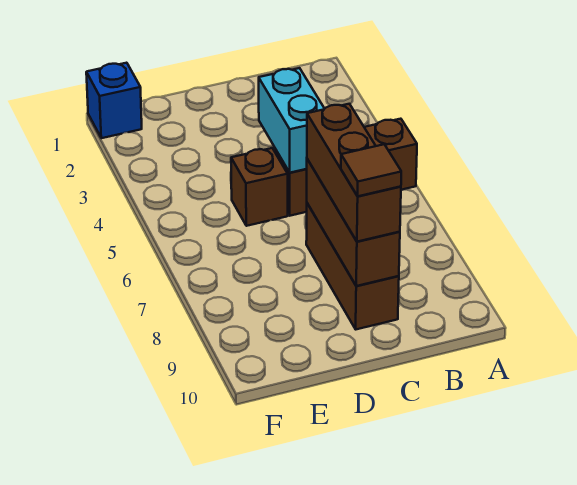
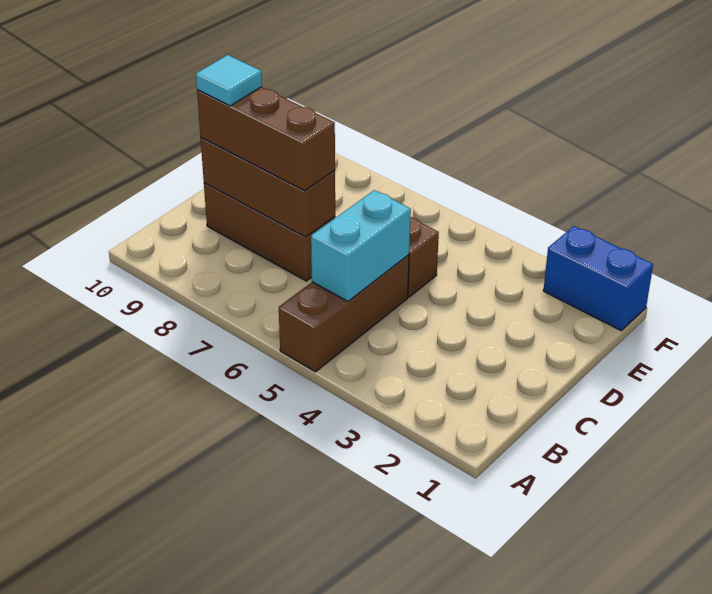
cyan 1x2 brick [259,68,324,173] -> cyan 1x2 brick turned to [311,190,411,301]
brown 1x1 tile [341,144,401,196] -> cyan 1x1 tile [196,55,262,106]
blue 1x1 brick [86,63,142,138] -> blue 1x2 brick [543,226,653,331]

